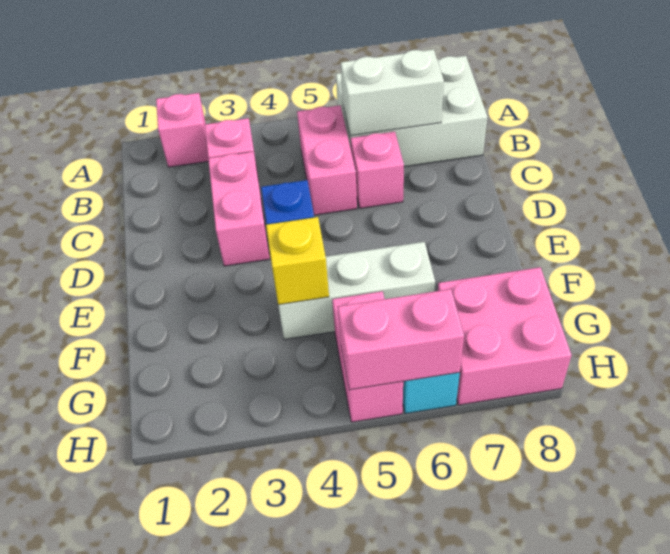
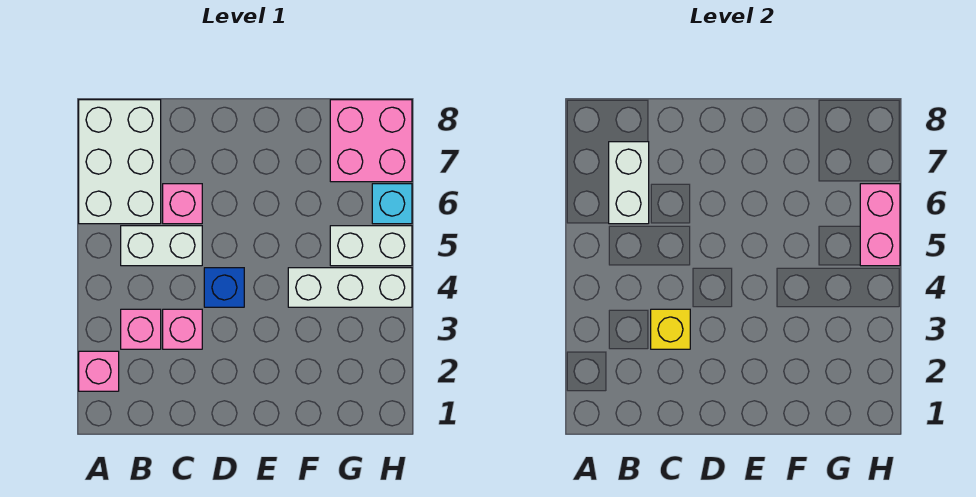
pink 1x2 brick [297,105,357,215] -> white 1x2 brick [121,226,202,266]
pink 1x2 brick [208,152,270,266] -> pink 1x1 brick [163,309,202,349]
white 1x3 brick [278,242,435,339] -> white 1x3 brick turned to [288,268,412,307]
yellow 1x1 brick [266,217,329,305] -> yellow 1x1 brick moved to [651,309,690,349]
pink 1x2 brick [332,291,403,422] -> white 1x2 brick [330,226,412,266]

